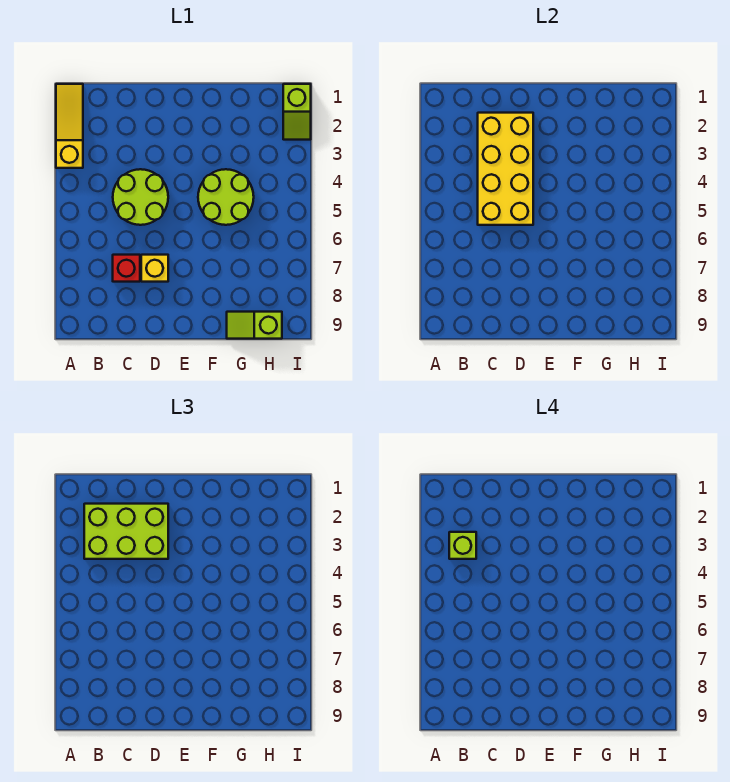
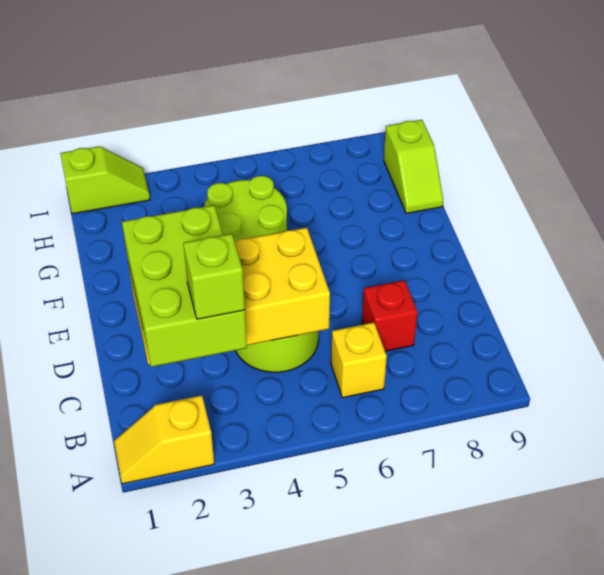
yellow 1x3 slope [56,84,83,168] -> yellow 1x2 slope [114,395,214,484]
yellow 1x1 brick [141,255,168,282] -> yellow 1x1 brick moved to [331,322,387,398]

